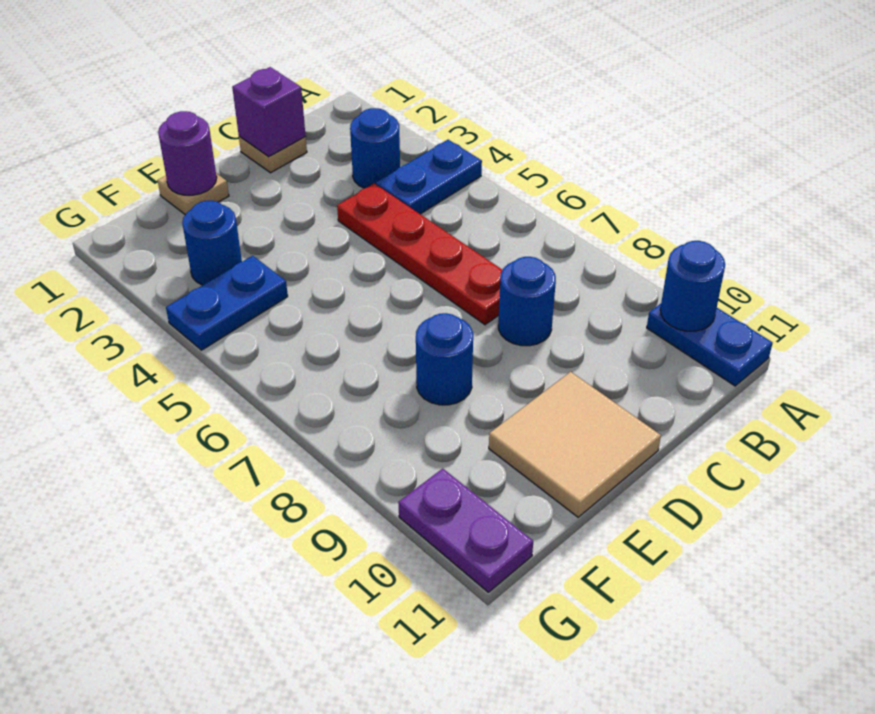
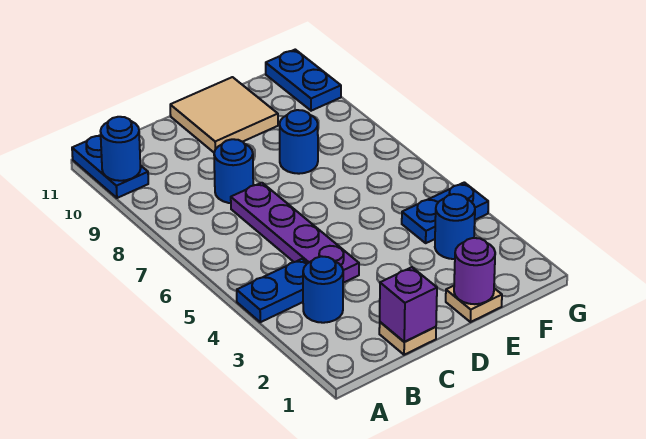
red 1x4 plate [337,183,502,325] -> purple 1x4 plate [231,183,359,283]
purple 1x2 plate [398,469,533,592] -> blue 1x2 plate [266,50,341,111]

